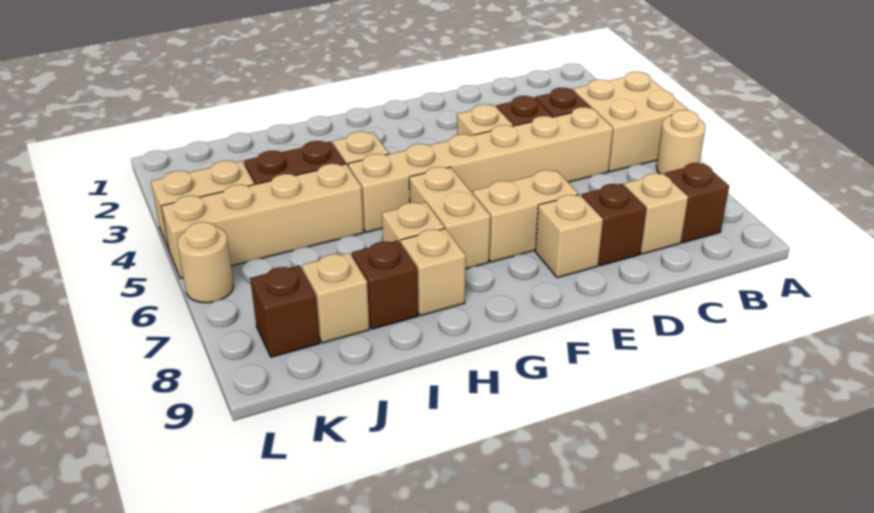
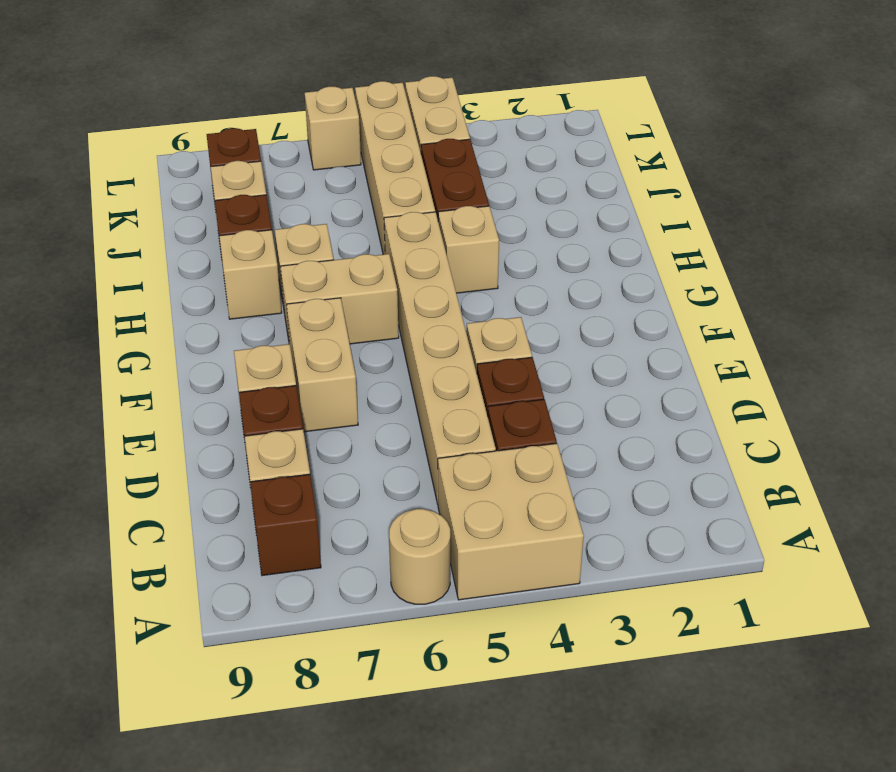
tan 1x1 round brick [177,222,234,303] -> tan 1x1 brick [305,87,361,170]

